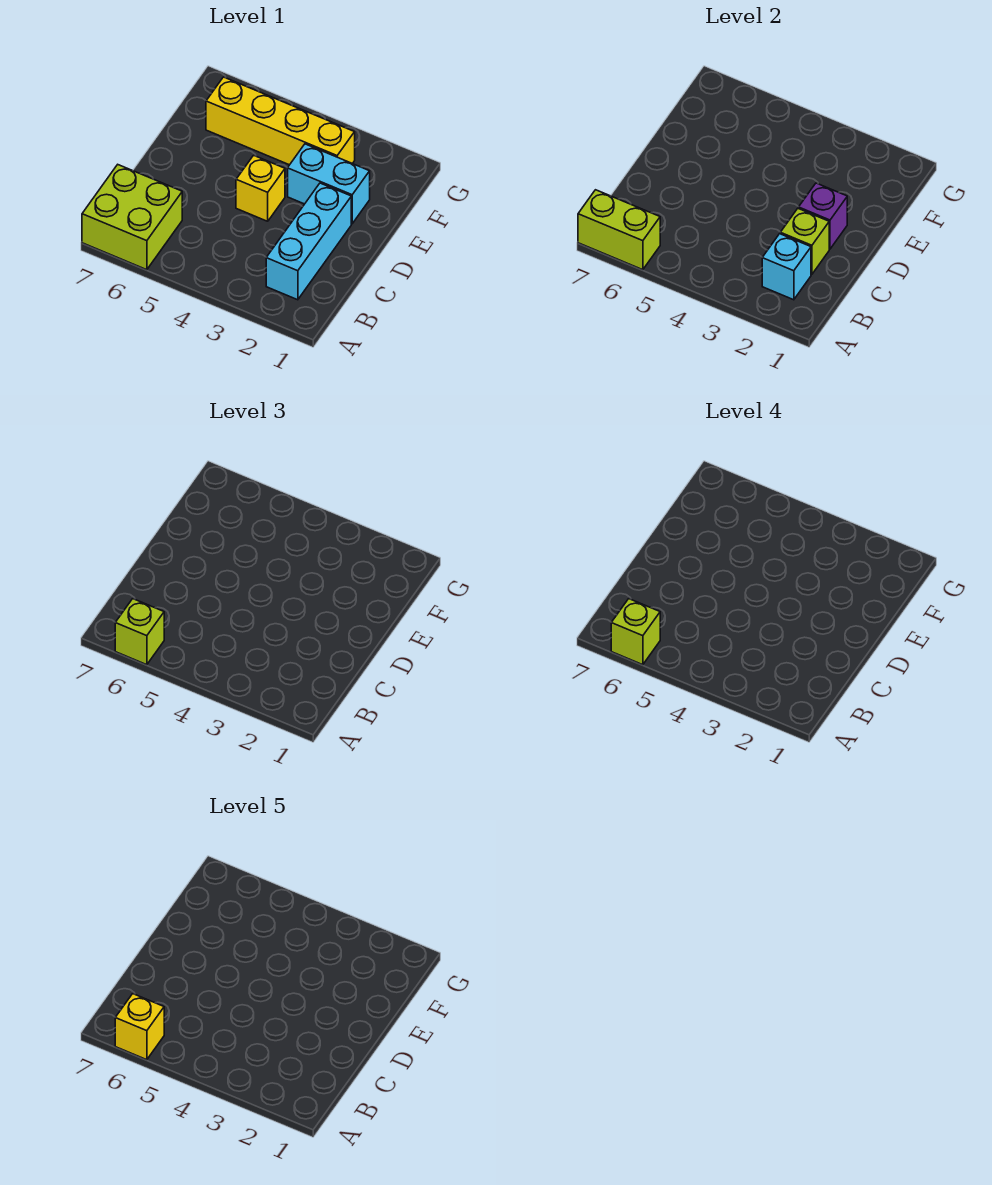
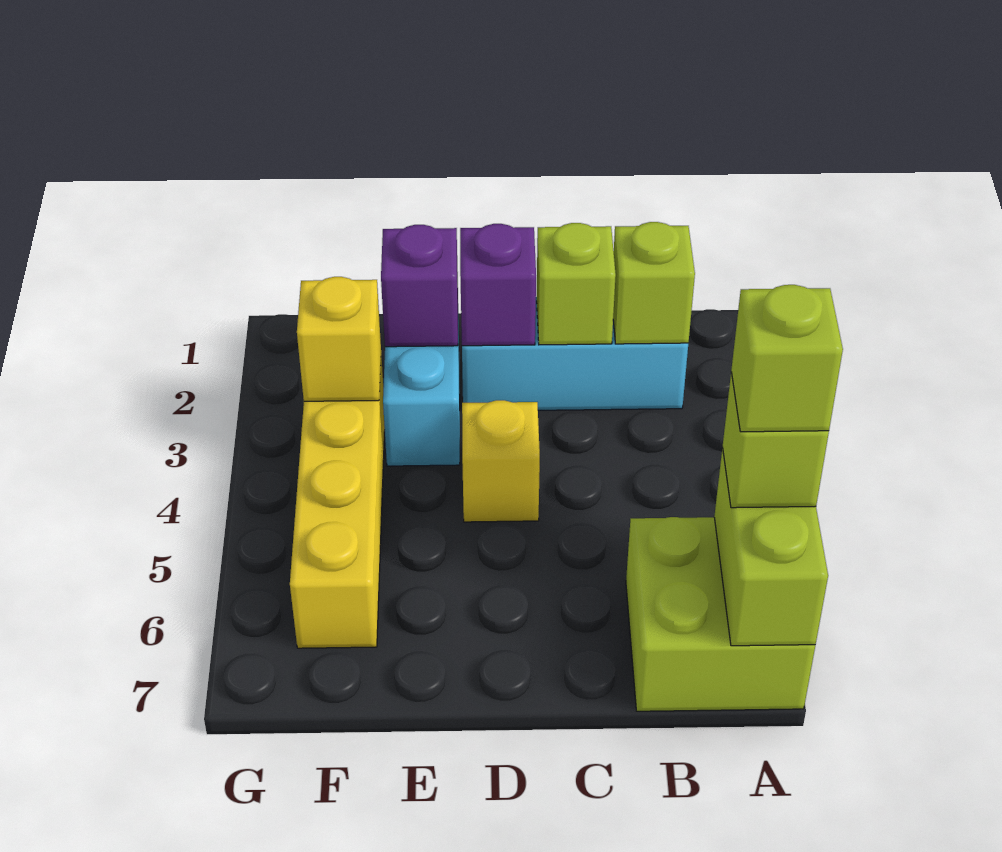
yellow 1x1 brick [115,994,164,1060] -> yellow 1x1 brick moved to [297,277,381,401]
cyan 1x1 brick [762,234,811,300] -> lime 1x1 brick [613,222,695,344]
none -> purple 1x1 brick [381,225,458,347]

